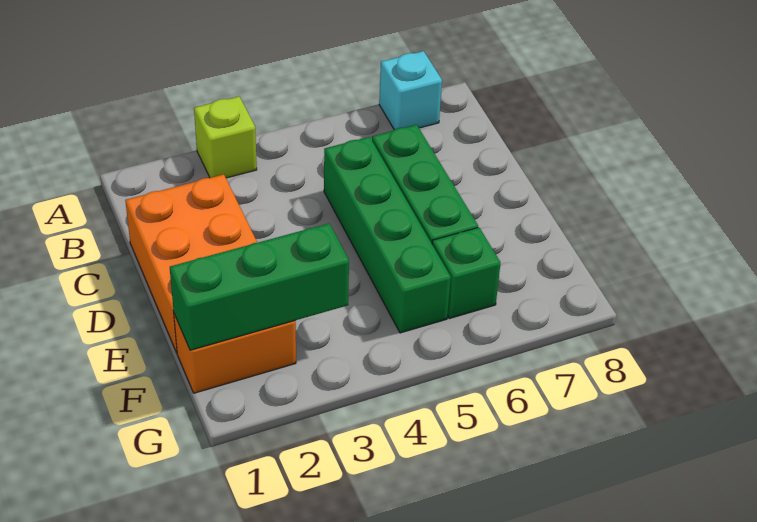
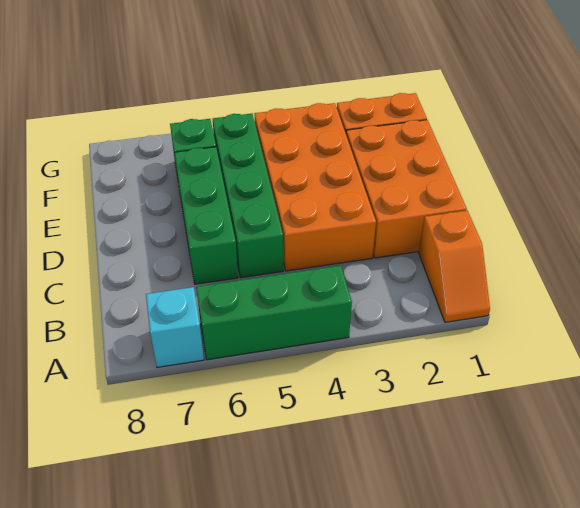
none -> orange 1x2 slope [419,210,490,322]
lime 1x1 brick [194,97,257,178] -> none
none -> orange 2x4 brick [254,103,376,271]
green 1x3 brick [170,223,349,350] -> green 1x3 brick moved to [196,265,352,360]

